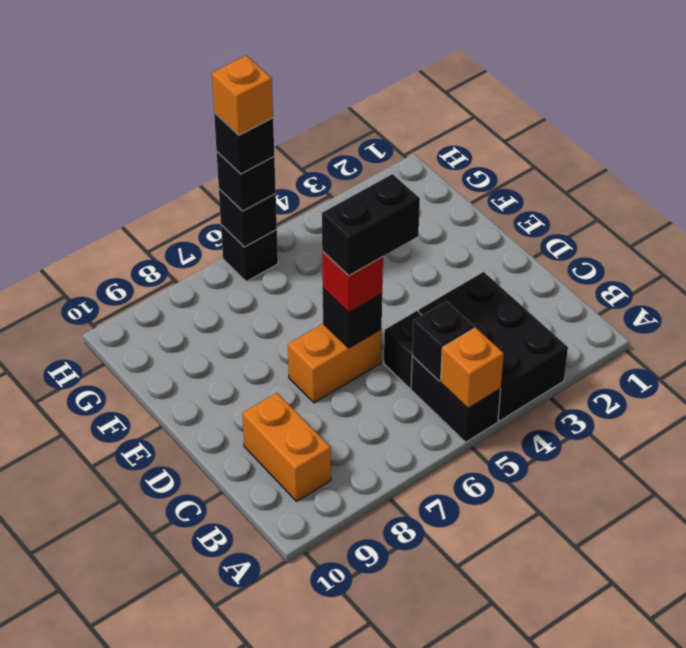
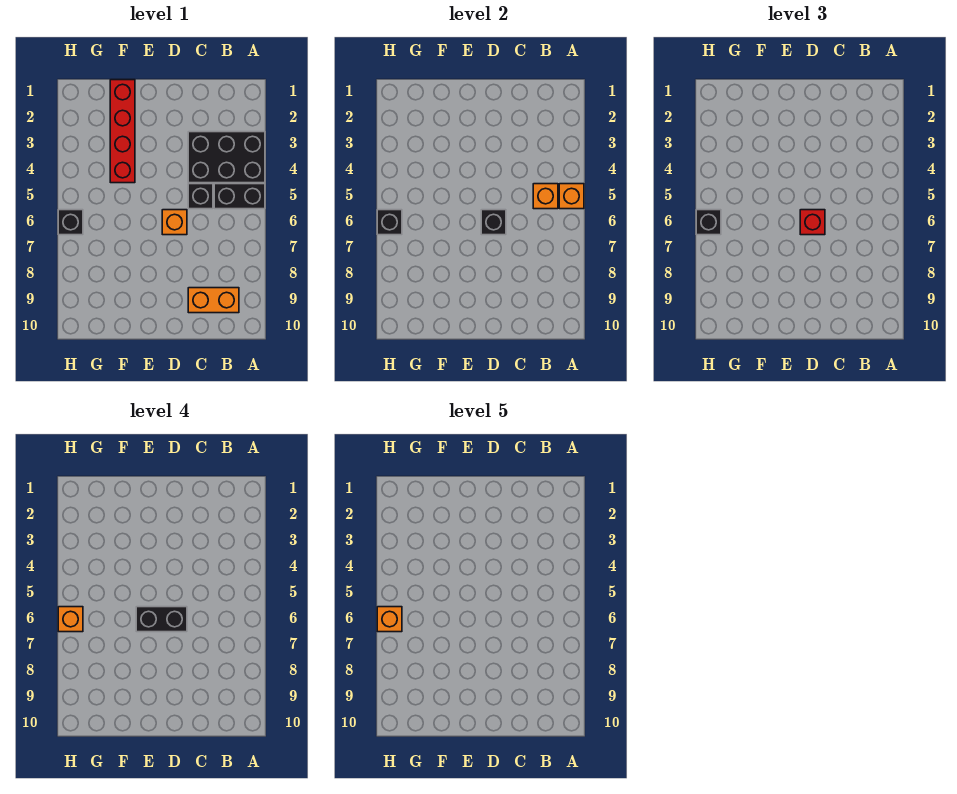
black 1x1 brick [412,301,474,381] -> orange 1x1 brick [533,184,558,209]
black 1x2 brick [322,174,420,276] -> black 1x2 brick turned to [136,607,187,632]
orange 1x2 brick [288,324,382,403] -> orange 1x1 brick [162,210,187,235]
none -> red 1x4 brick [110,80,135,183]
black 1x1 brick [214,113,274,174] -> orange 1x1 brick [58,607,83,632]

